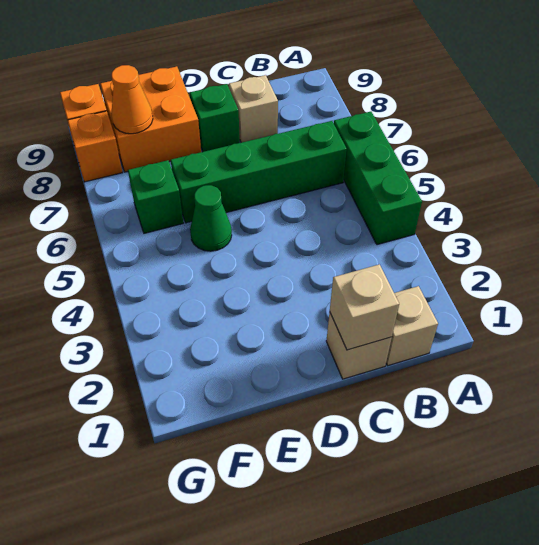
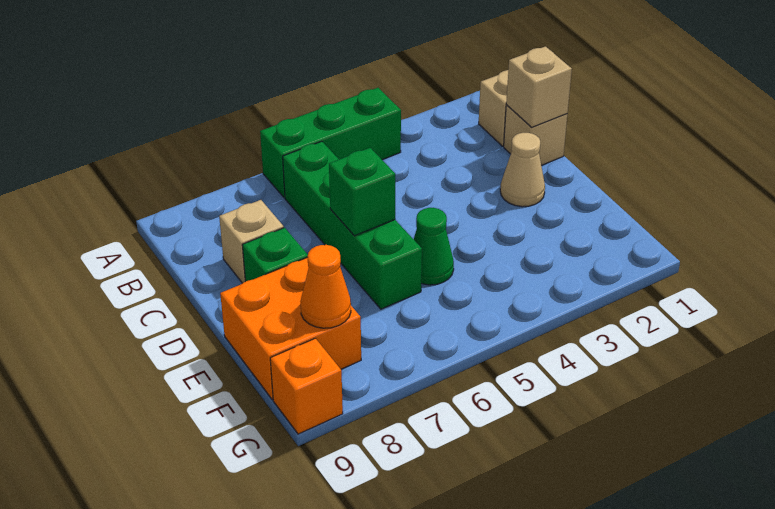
none -> tan 1x1 cone [500,133,545,207]
green 1x1 brick [128,160,183,233] -> green 1x1 brick moved to [329,148,395,236]
orange 1x1 brick [67,111,123,182] -> none

